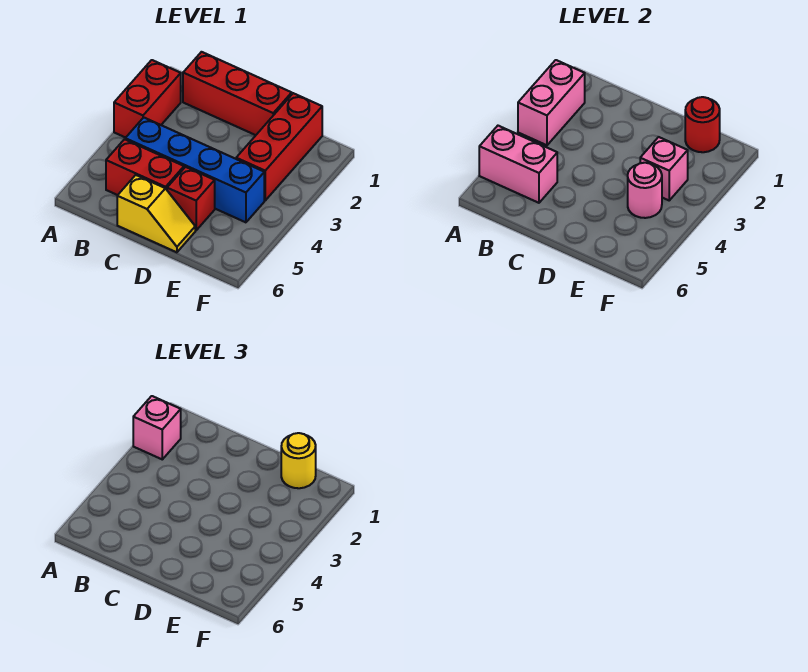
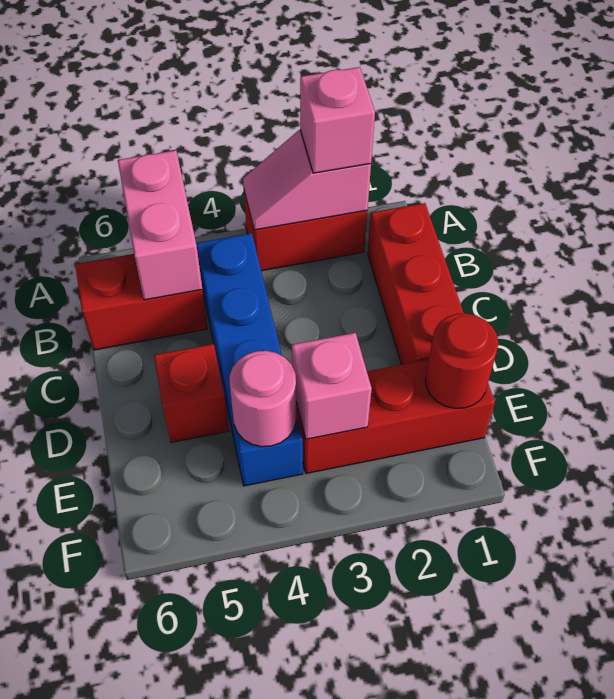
pink 1x2 brick [518,60,585,145] -> pink 1x2 slope [243,130,371,230]
red 1x2 brick [106,139,184,195] -> red 1x2 brick turned to [75,254,208,350]
yellow 1x2 slope [117,175,195,252] -> none
yellow 1x1 round brick [281,433,316,488] -> none

